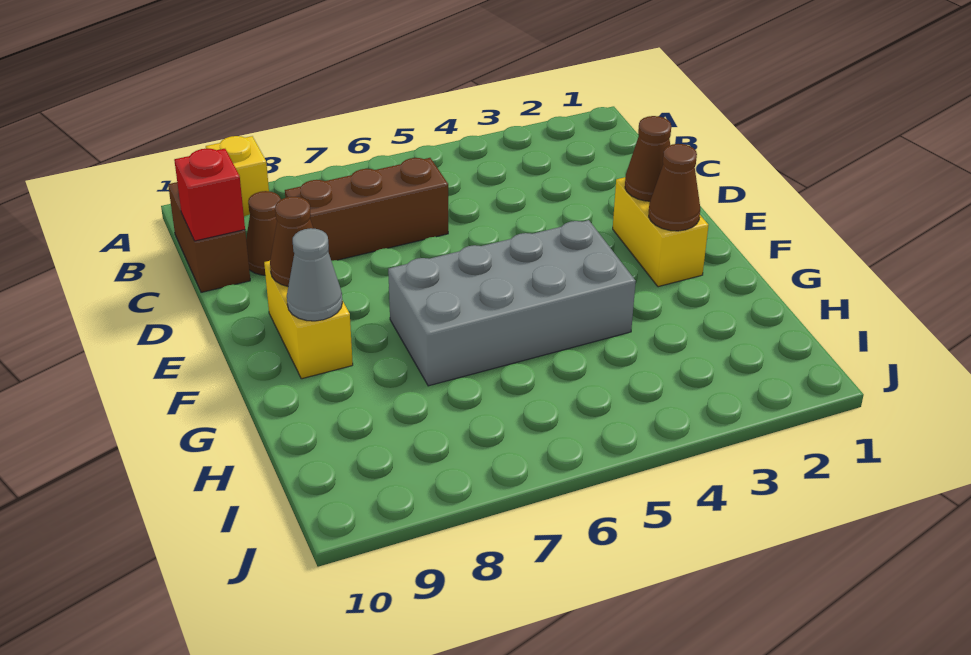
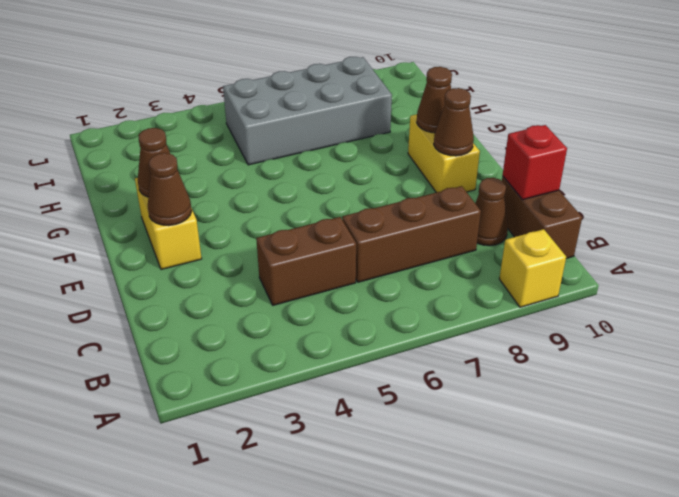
none -> brown 1x2 brick [256,217,356,305]
grey 2x4 brick [388,220,636,386] -> grey 2x4 brick moved to [223,57,392,165]
grey 1x1 cone [287,228,342,321] -> brown 1x1 cone [417,67,452,133]

